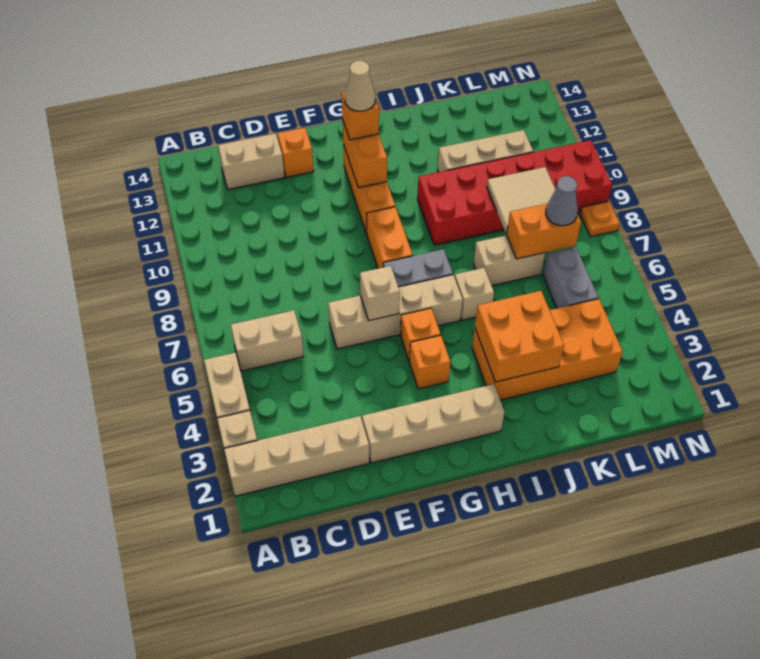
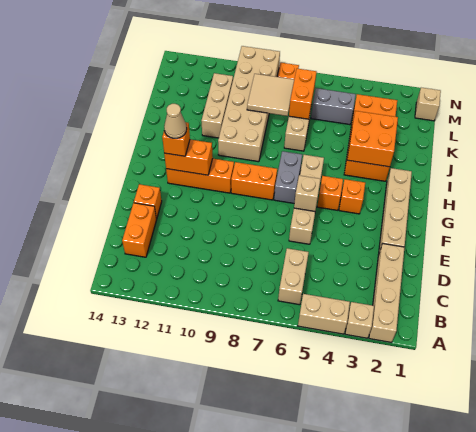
tan 1x2 brick [218,133,285,190] -> orange 1x2 brick [122,203,156,257]
tan 1x1 brick [455,268,494,320] -> tan 1x1 brick moved to [415,88,441,121]
red 2x6 brick [417,140,612,245] -> tan 2x6 brick [218,46,280,162]
grey 1x1 cone [546,176,578,226] -> none

